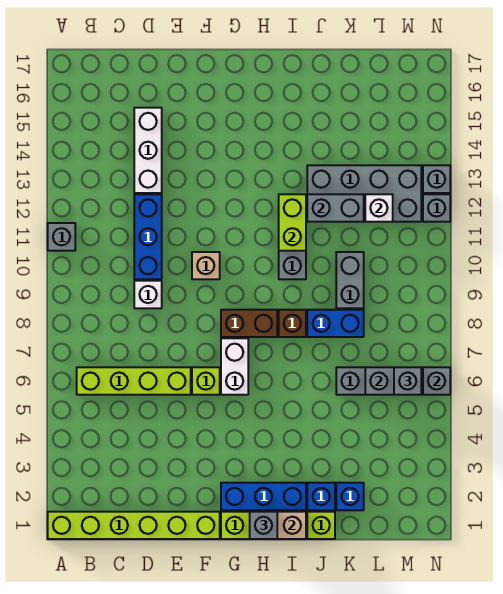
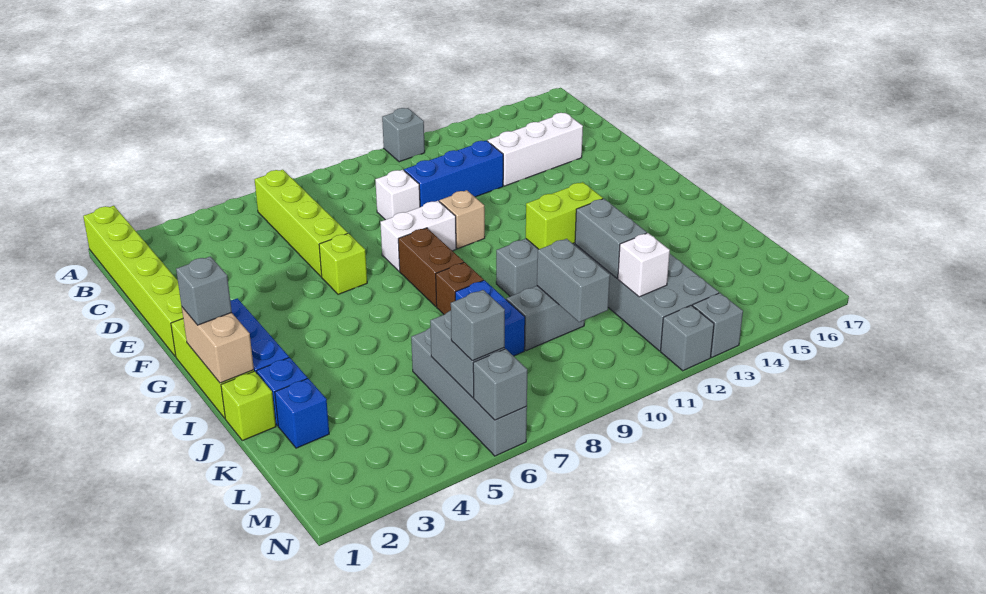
white 1x2 brick [221,338,248,395] -> white 1x2 brick moved to [380,201,456,271]
none -> grey 1x2 brick [537,239,610,322]

